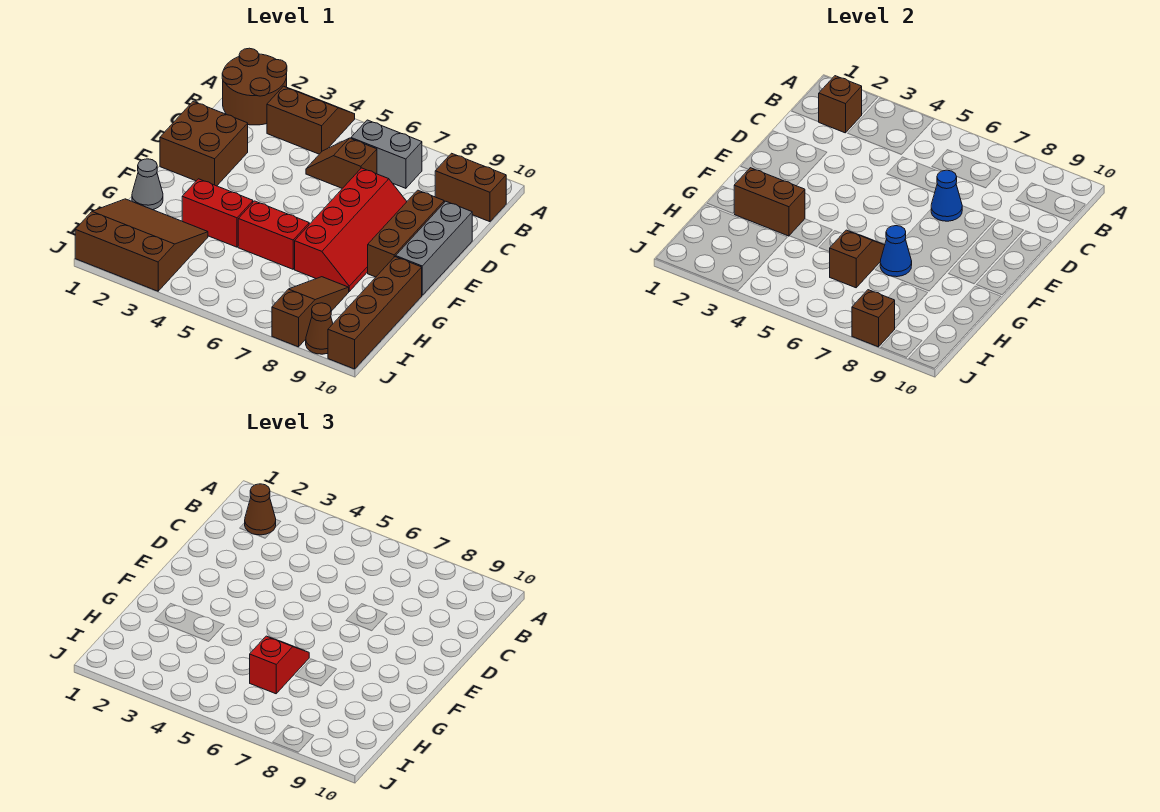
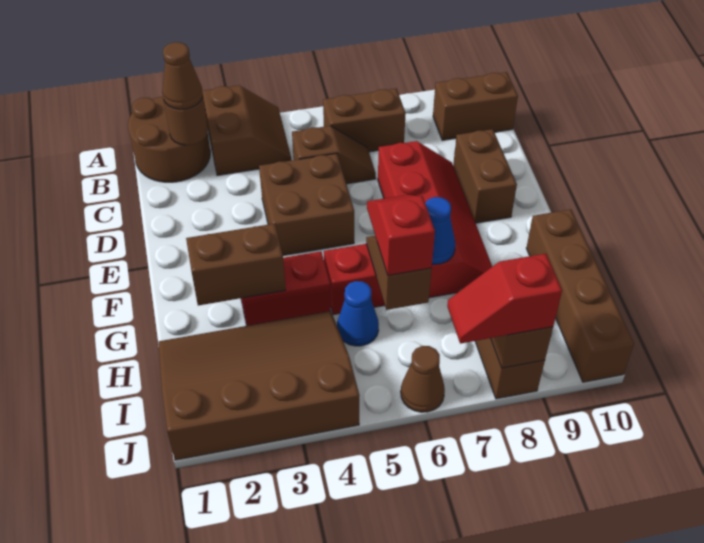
brown 2x2 slope [267,86,355,154] -> brown 2x2 slope turned to [202,85,292,176]
brown 1x1 brick [819,76,862,133] -> brown 1x1 round brick [164,97,208,145]
grey 1x2 brick [351,120,422,188] -> brown 1x2 brick [323,89,406,152]
brown 1x2 slope [306,138,377,188] -> brown 1x2 slope turned to [292,126,376,184]
brown 2x2 brick [160,101,248,186] -> brown 2x2 brick moved to [259,154,354,255]
blue 1x1 cone [931,170,962,221] -> blue 1x1 cone moved to [337,281,379,346]
brown 1x3 brick [368,190,444,277] -> brown 1x2 brick [453,129,517,223]
grey 1x3 brick [396,201,472,295] -> none
grey 1x1 cone [132,159,163,210] -> none
brown 3x3 slope [75,199,208,291] -> brown 3x4 slope [159,311,360,460]
none -> red 1x2 slope [447,254,562,344]
brown 1x1 cone [306,303,333,354] -> brown 1x1 cone moved to [401,346,445,412]

